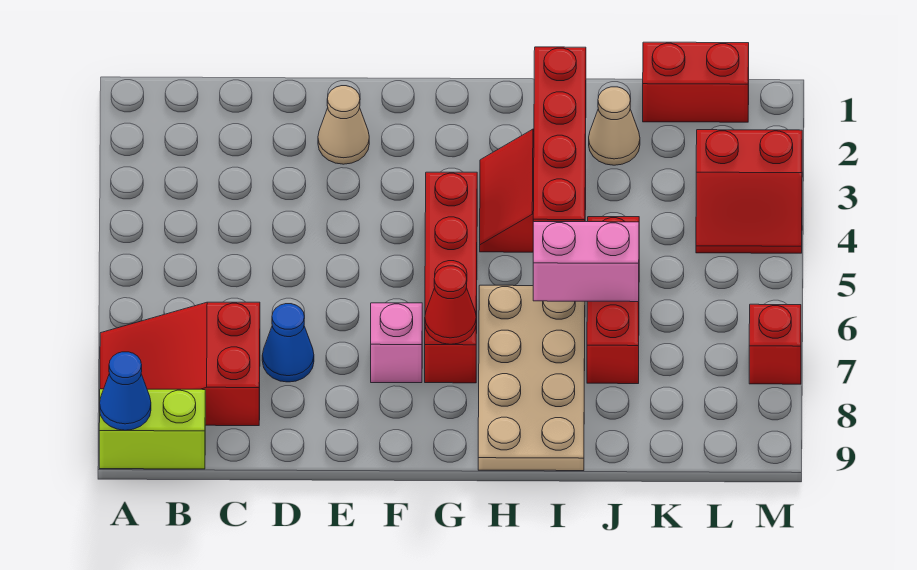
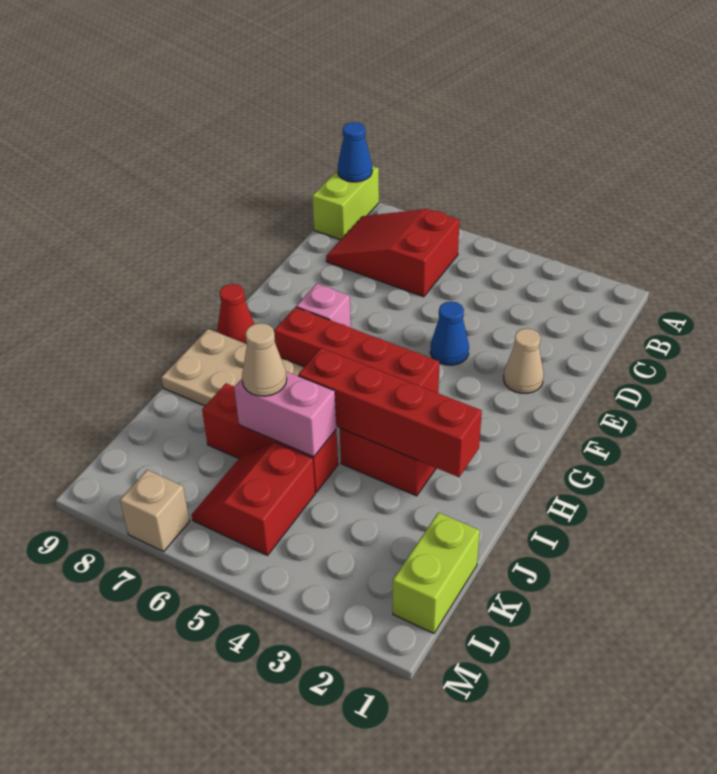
red 2x3 slope [100,302,260,426] -> red 2x3 slope turned to [326,209,460,297]
blue 1x1 cone [262,304,314,382] -> blue 1x1 cone moved to [430,301,469,365]
red 1x1 cone [425,266,476,344] -> red 1x1 cone moved to [217,284,254,344]
pink 1x2 brick [533,222,639,302] -> pink 1x2 brick turned to [234,371,336,457]
tan 1x1 cone [589,87,640,165] -> tan 1x1 cone moved to [242,323,287,396]
red 1x2 brick [643,42,749,122] -> lime 1x2 brick [393,513,480,633]
red 2x2 slope [696,130,802,253] -> red 2x2 slope moved to [192,443,315,555]
red 1x1 brick [749,304,801,384] -> tan 1x1 brick [120,470,190,552]

